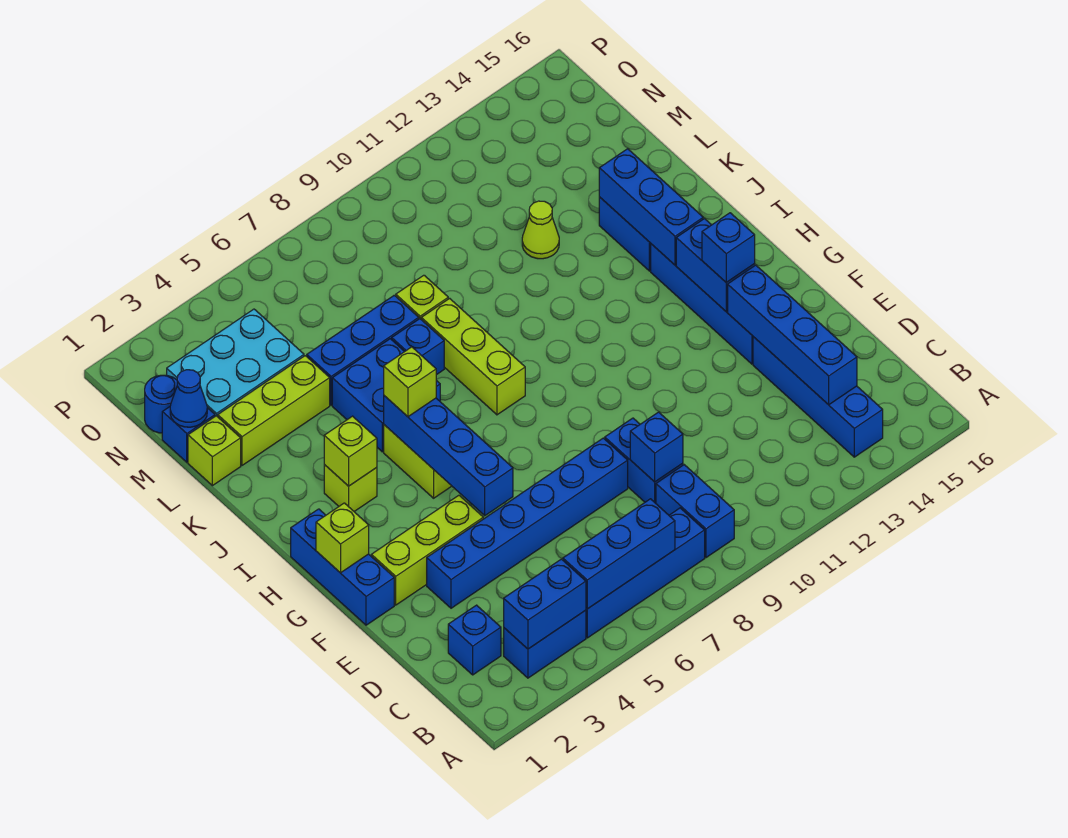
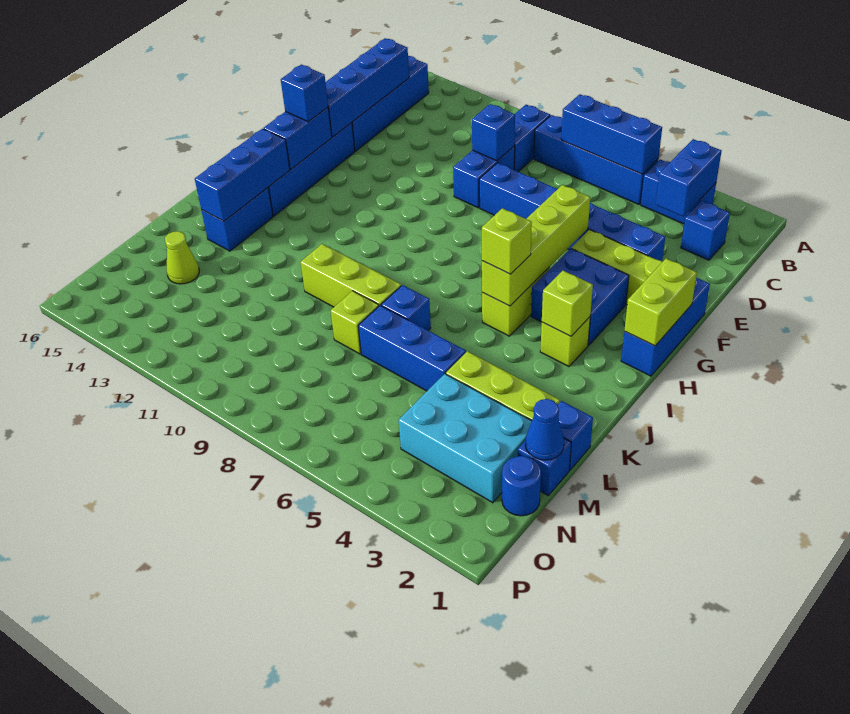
blue 1x2 brick [504,559,586,649] -> blue 1x2 brick turned to [656,139,722,217]
blue 1x4 brick [384,396,513,516] -> lime 1x4 brick [482,185,590,306]
lime 1x1 brick [316,503,369,573] -> lime 1x2 brick [624,259,697,346]
lime 1x3 brick [421,298,525,415] -> lime 1x3 brick turned to [300,244,401,307]
blue 2x2 brick [332,339,440,452] -> blue 2x2 brick moved to [531,248,629,345]
lime 1x1 brick [188,416,241,486] -> blue 1x1 brick [558,401,593,470]
lime 1x1 cone [522,201,559,259] -> lime 1x1 cone moved to [165,231,199,284]

